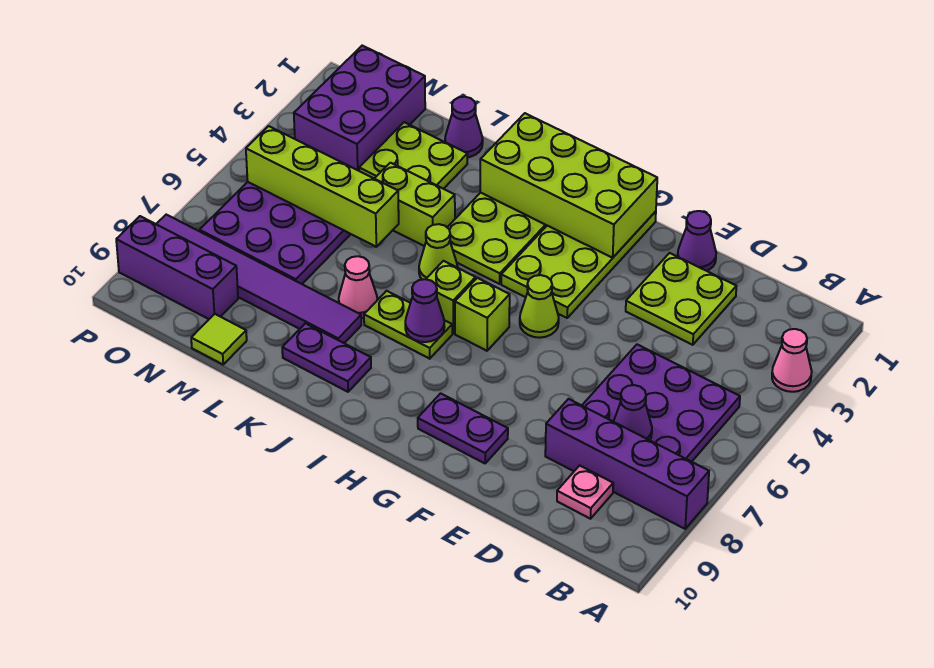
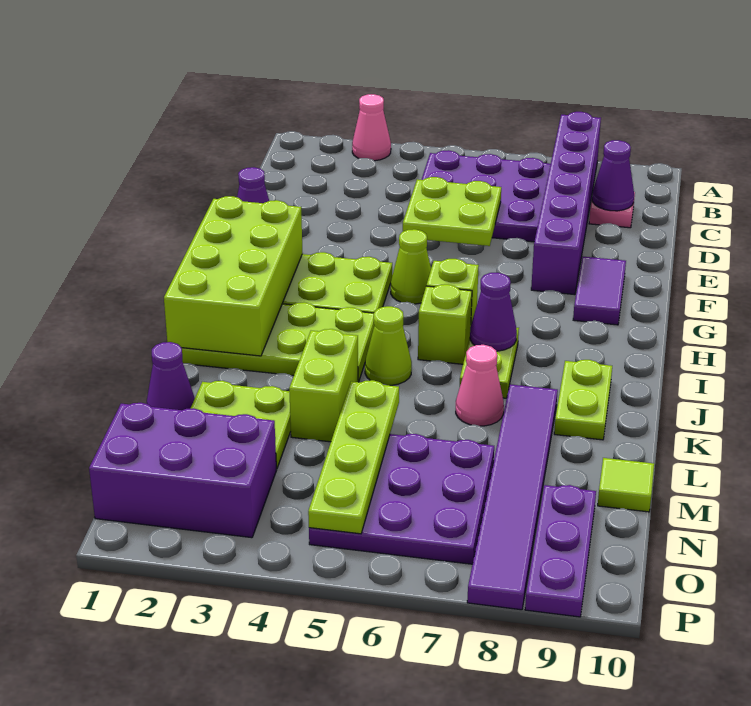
purple 1x4 brick [545,399,709,529] -> purple 1x6 brick [531,112,601,295]
purple 1x1 cone [614,385,652,440] -> purple 1x1 cone moved to [592,140,634,211]
lime 2x2 plate [626,253,736,345] -> lime 2x2 plate moved to [403,177,501,246]
purple 1x2 plate [418,393,508,463] -> purple 1x2 tile [573,257,626,325]
purple 1x2 plate [282,323,371,392] -> lime 1x2 plate [554,360,612,440]
lime 1x4 brick [246,126,399,247] -> lime 1x4 plate [308,380,399,534]
purple 1x3 brick [116,216,238,319] -> purple 1x3 plate [525,485,596,617]

